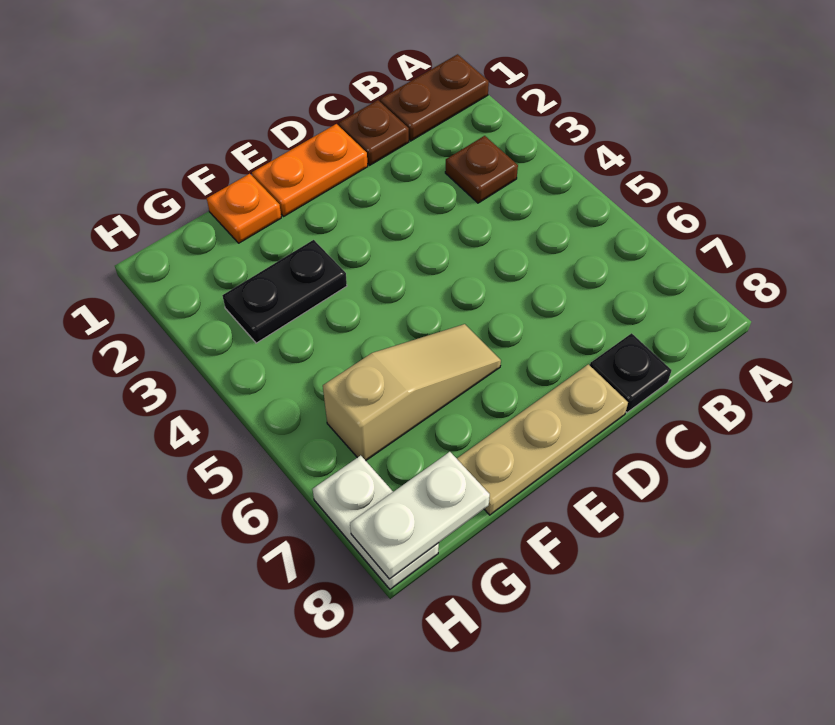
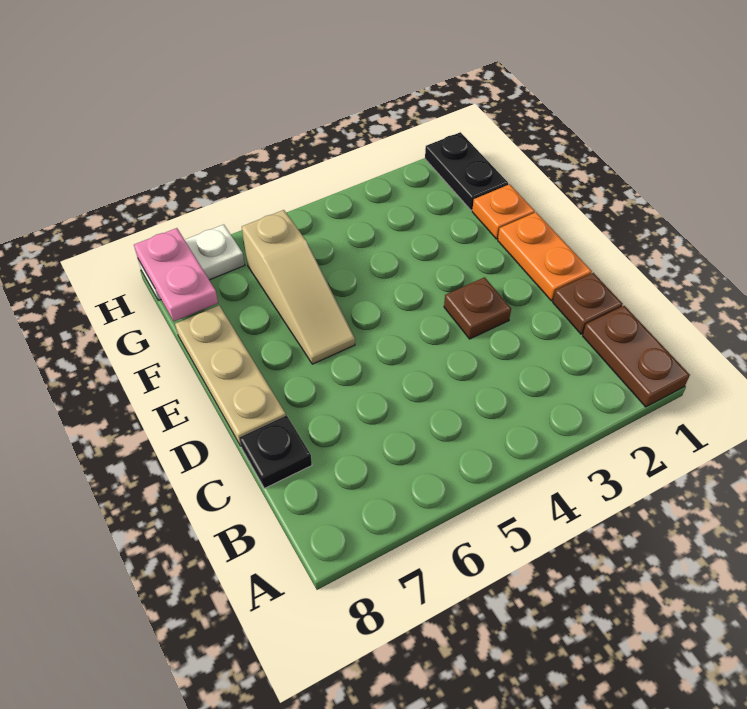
brown 1x1 plate [445,136,518,203] -> brown 1x1 plate moved to [444,277,511,339]
black 1x2 plate [222,240,347,343] -> black 1x2 plate moved to [425,132,508,210]
white 1x2 plate [350,452,490,579] -> pink 1x2 plate [134,228,218,321]

